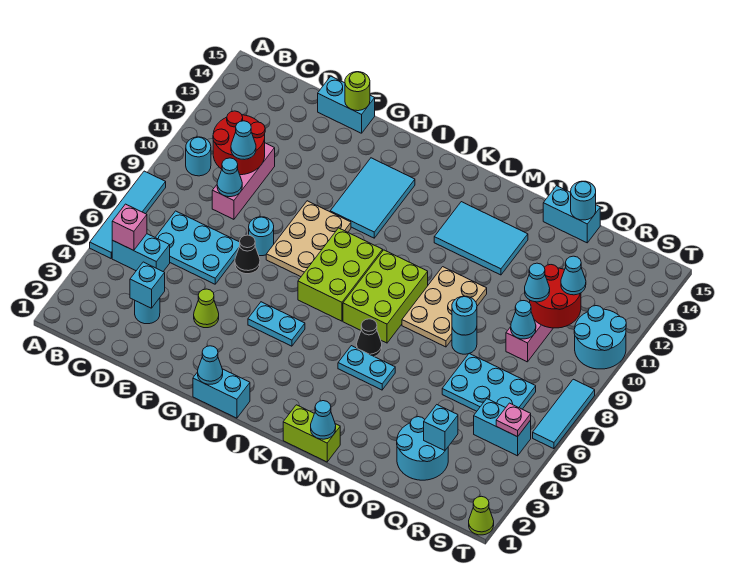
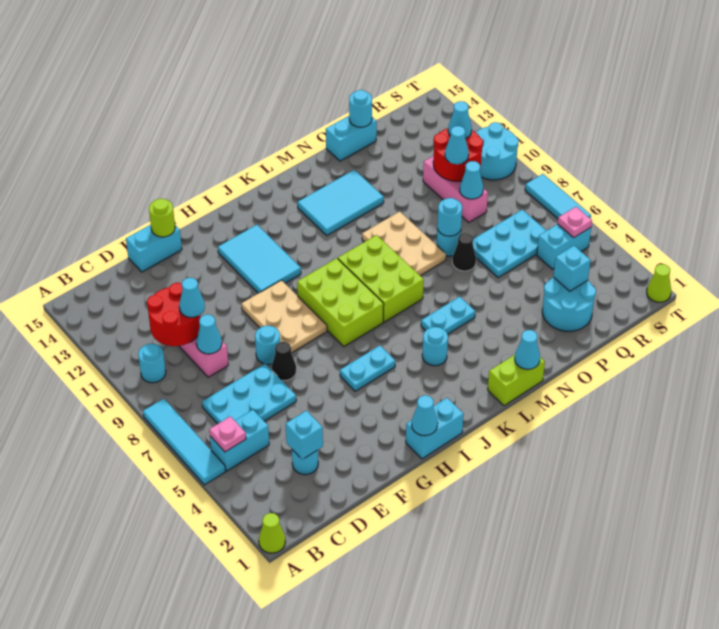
pink 1x1 brick [112,204,147,251] -> pink 1x1 plate [209,416,246,452]
lime 1x1 cone [194,289,219,328] -> lime 1x1 cone moved to [259,513,285,553]
none -> cyan 1x1 round brick [422,327,448,366]
black 1x1 cone [357,319,382,357] -> black 1x1 cone moved to [452,233,476,271]

